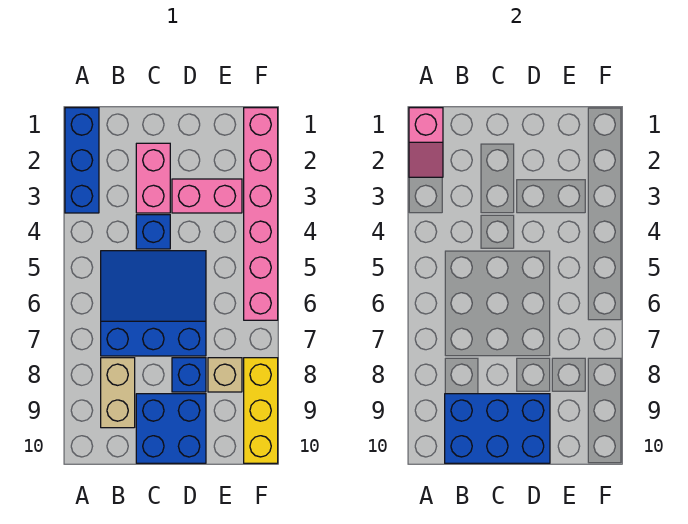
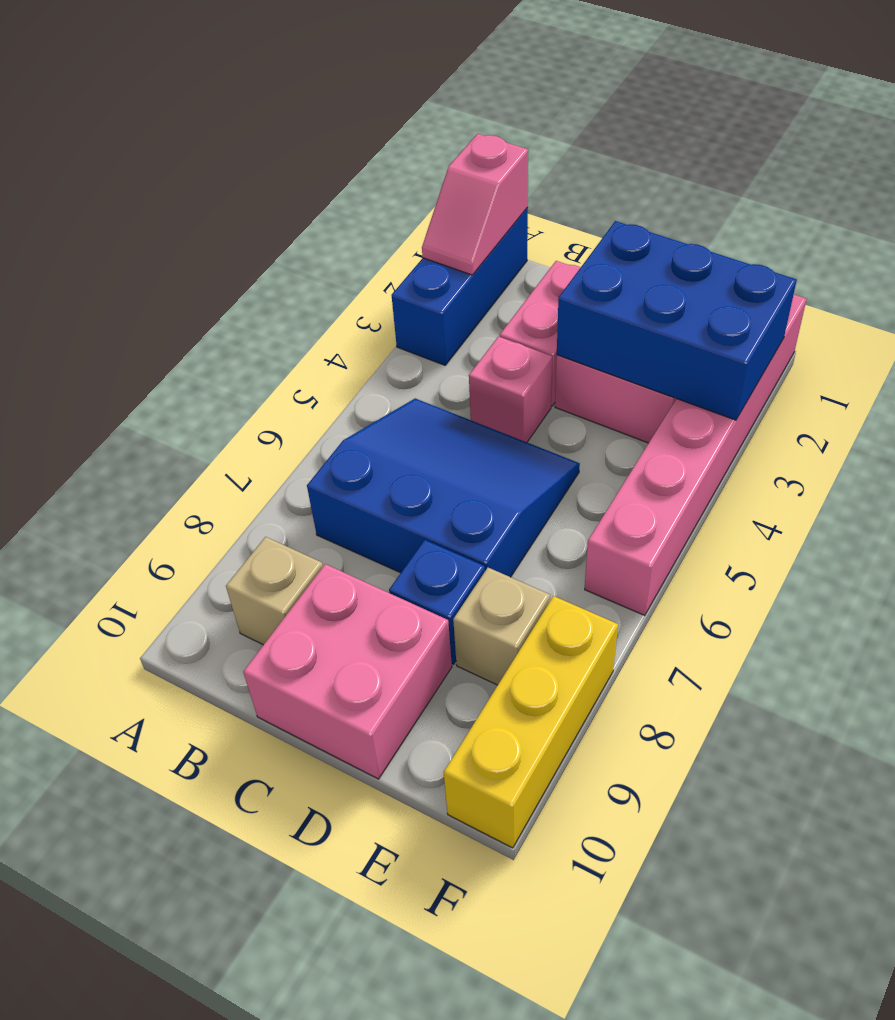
tan 1x2 brick [101,358,135,428] -> tan 1x1 brick [226,537,323,645]
blue 2x3 brick [445,394,550,463] -> blue 2x3 brick moved to [557,221,797,420]
blue 1x1 brick [136,215,170,249] -> pink 1x1 brick [469,337,552,442]
blue 2x2 brick [136,394,206,463] -> pink 2x2 brick [243,564,452,779]

